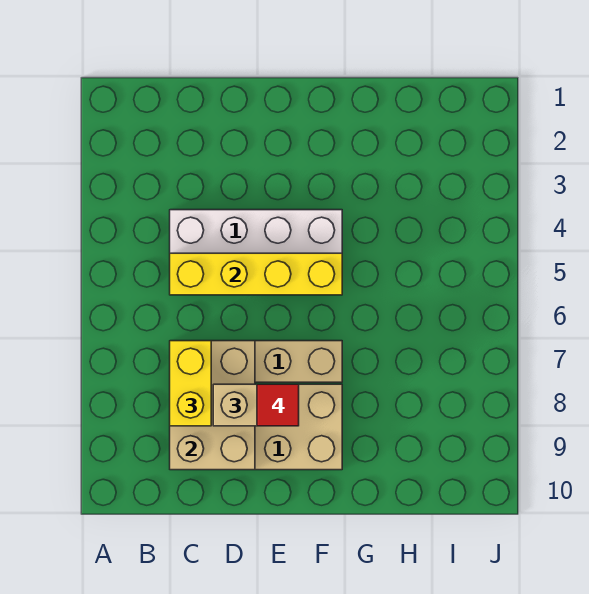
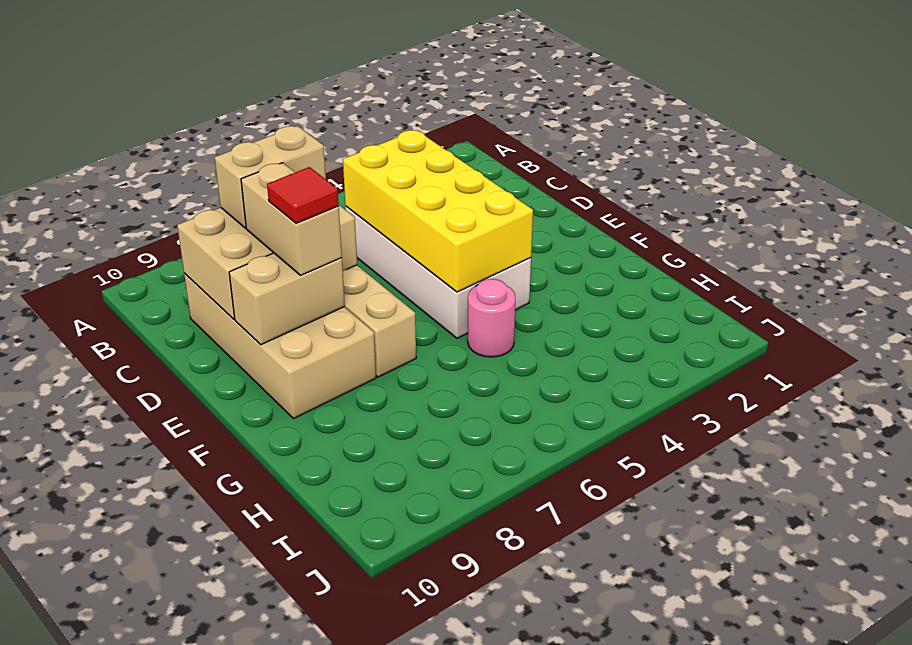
yellow 1x4 brick [170,253,342,295] -> yellow 2x4 brick [343,130,533,292]
yellow 1x2 brick [170,341,211,426] -> tan 1x2 brick [215,126,326,228]
none -> tan 1x2 brick [229,253,345,345]
none -> pink 1x1 round brick [468,279,515,357]

